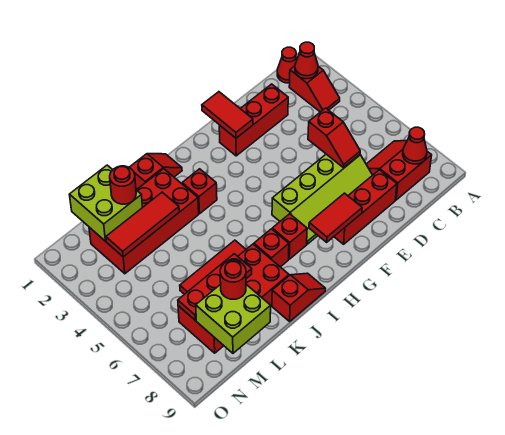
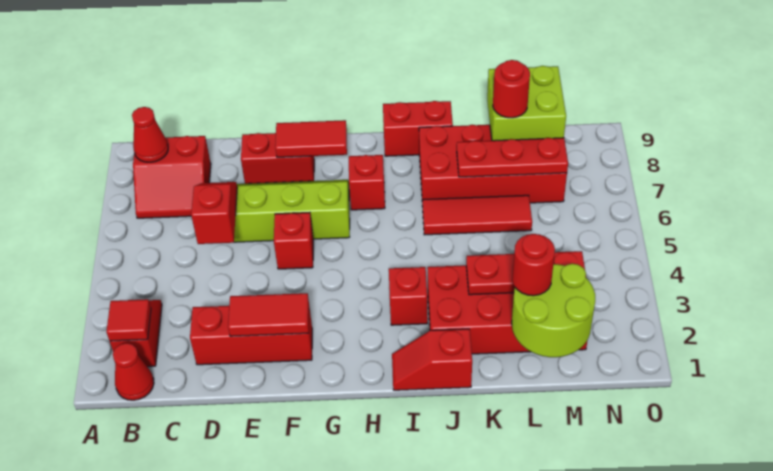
red 1x1 cone [295,42,318,79] -> red 1x1 tile [106,299,151,341]
red 1x3 brick [334,170,397,244] -> red 1x2 brick [241,133,314,184]
red 1x2 tile [202,92,253,138] -> red 1x2 tile turned to [228,293,309,336]
red 1x1 brick [254,229,289,267] -> red 1x1 brick moved to [274,213,313,269]
red 1x2 slope [272,273,326,321] -> red 1x2 brick [383,101,453,156]
red 1x3 tile [106,192,179,257] -> red 1x3 plate [466,251,586,295]
lime 2x2 brick [69,165,143,241] -> lime 2x2 round brick [512,264,595,357]

